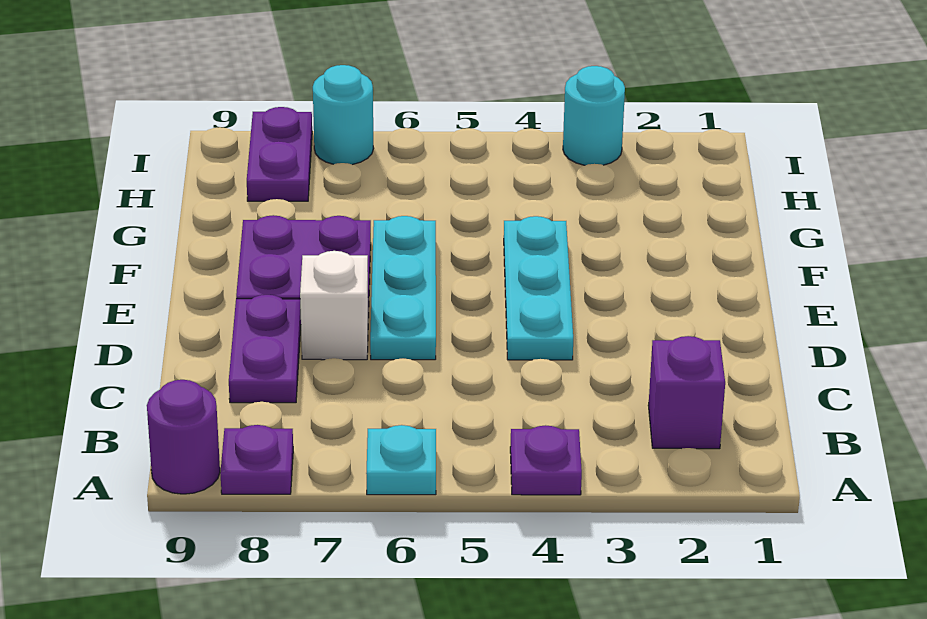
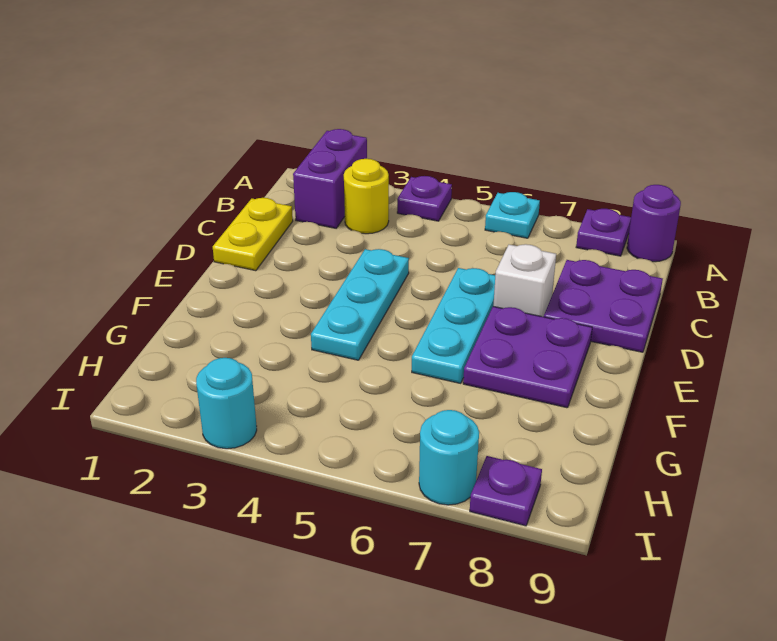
purple 1x1 brick [648,336,725,449] -> purple 1x2 brick [293,129,367,228]
none -> yellow 1x1 round brick [344,159,389,234]
none -> yellow 1x2 plate [213,198,293,271]
purple 1x2 plate [229,295,301,403] -> purple 2x2 plate [544,260,663,352]
purple 1x2 plate [247,107,312,201] -> purple 1x1 plate [470,456,542,526]

